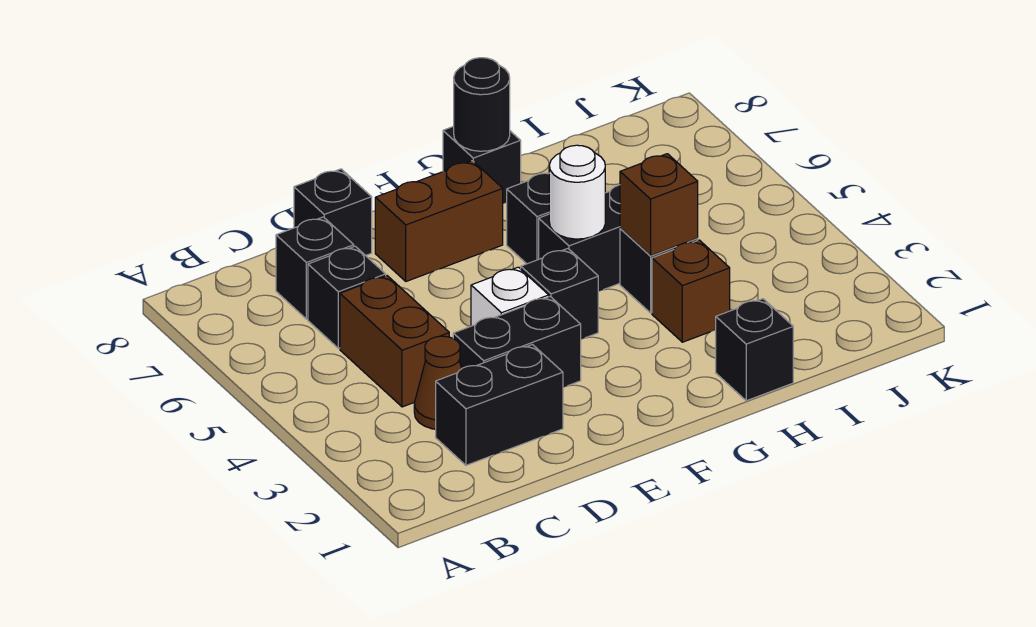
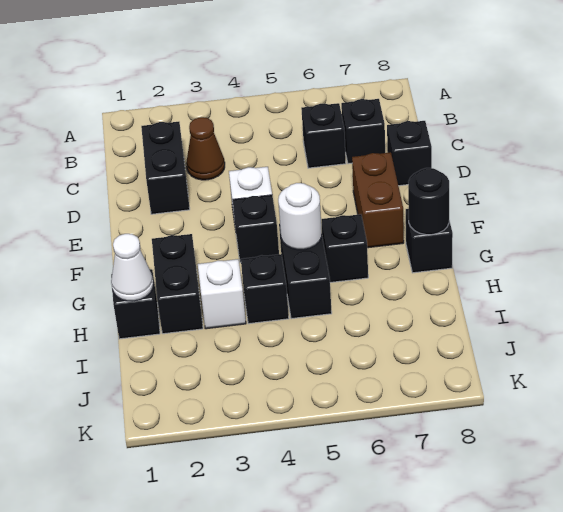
brown 1x2 brick [340,276,449,407] -> none
black 1x2 brick [453,297,581,387] -> black 1x2 brick moved to [152,234,203,334]
none -> white 1x1 cone [111,234,154,301]
brown 1x1 brick [652,240,730,342] -> white 1x1 brick [198,259,246,329]
brown 1x1 brick [620,154,698,256] -> none

